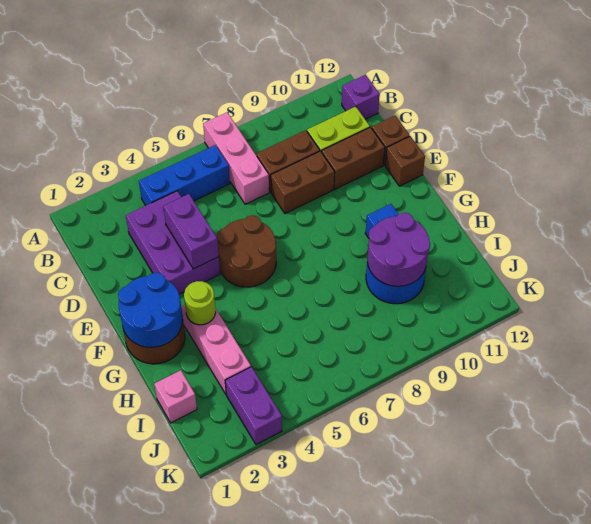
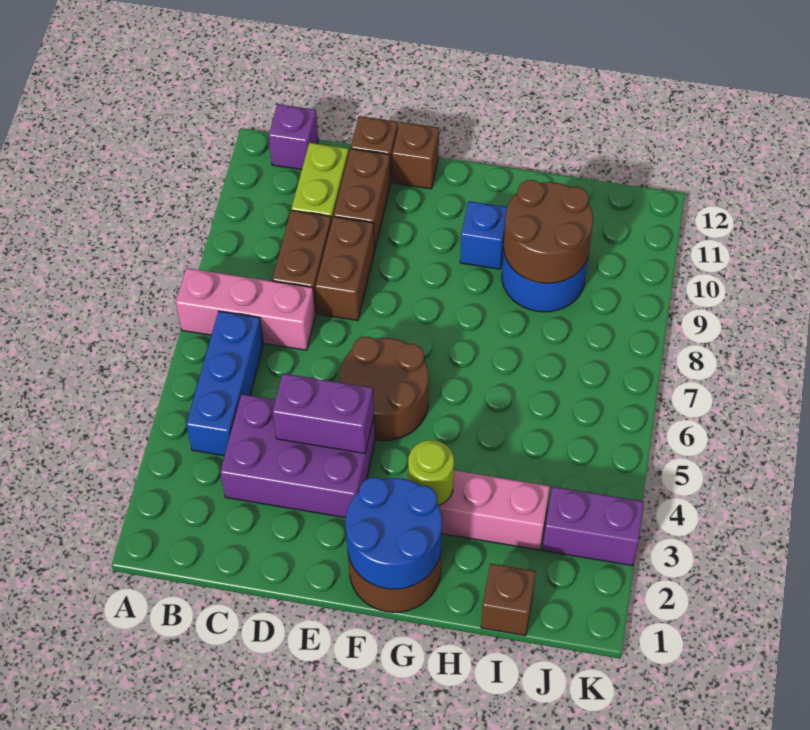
purple 2x2 round brick [367,213,430,286] -> brown 2x2 round brick [504,180,593,283]
pink 1x1 brick [154,370,197,423] -> brown 1x1 brick [481,564,536,636]

